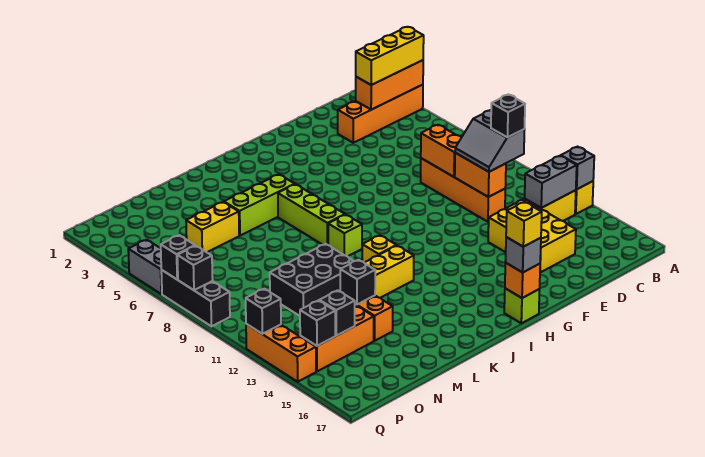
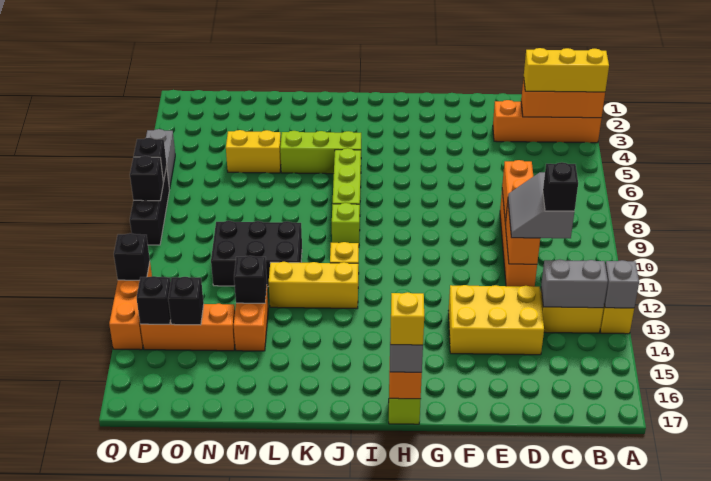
yellow 2x3 brick [488,199,576,273] -> yellow 2x3 brick turned to [448,285,544,355]

